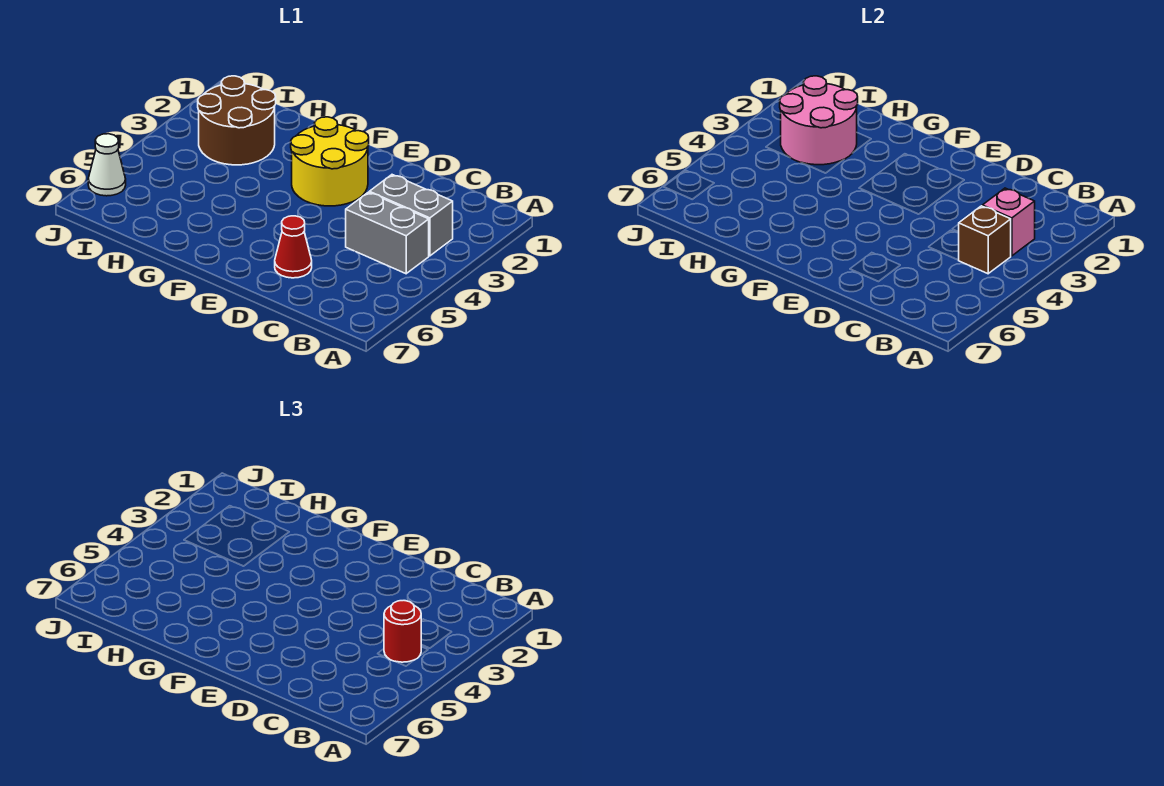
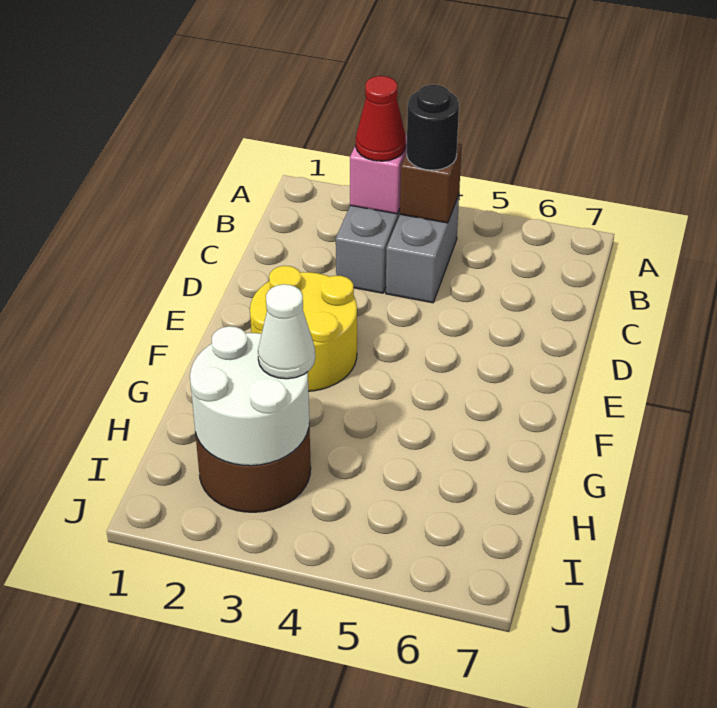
red 1x1 round brick [384,601,421,662] -> black 1x1 round brick [407,85,459,170]
red 1x1 cone [275,216,312,278] -> red 1x1 cone moved to [356,76,406,161]
pink 2x2 round brick [780,76,858,165] -> white 2x2 round brick [190,326,309,466]
white 1x1 cone [88,134,126,196] -> white 1x1 cone moved to [258,284,315,379]

